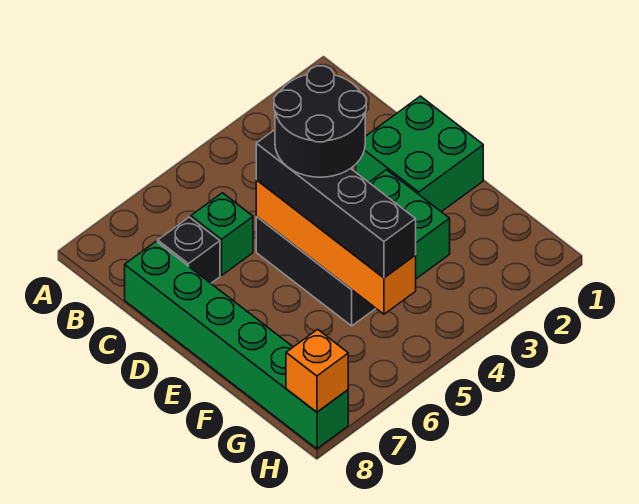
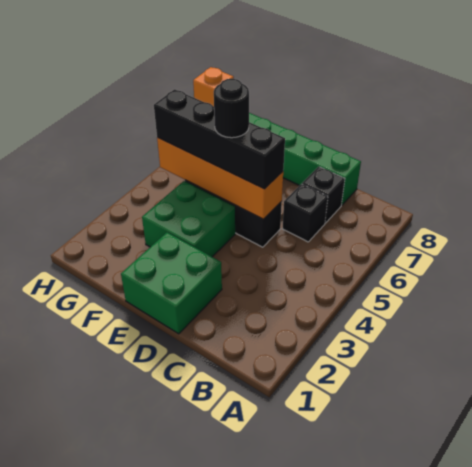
green 1x1 brick [191,193,253,275] -> black 1x1 brick [282,184,328,242]
black 2x2 round brick [274,66,366,177] -> black 1x1 round brick [214,79,249,138]

